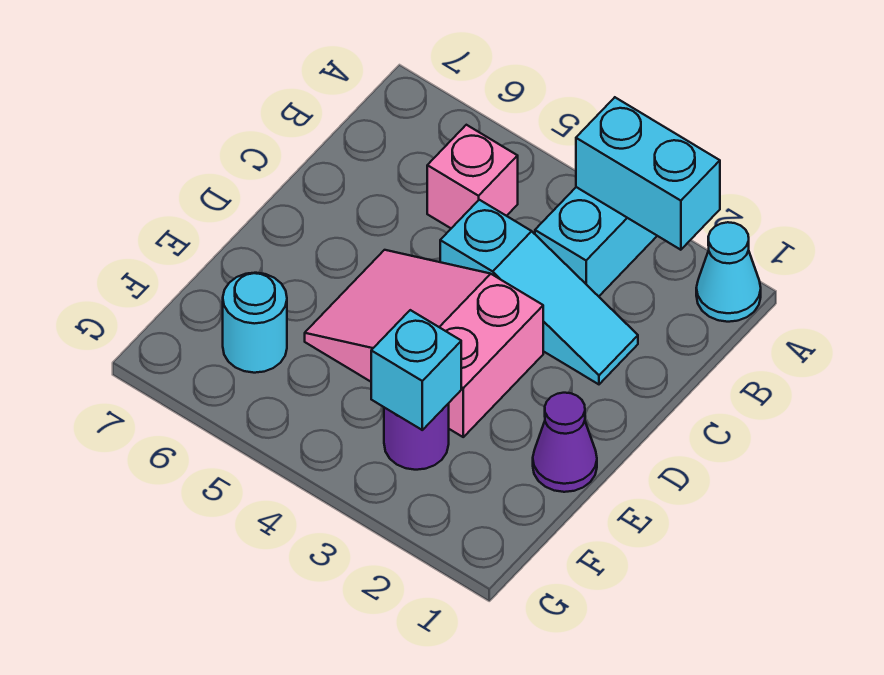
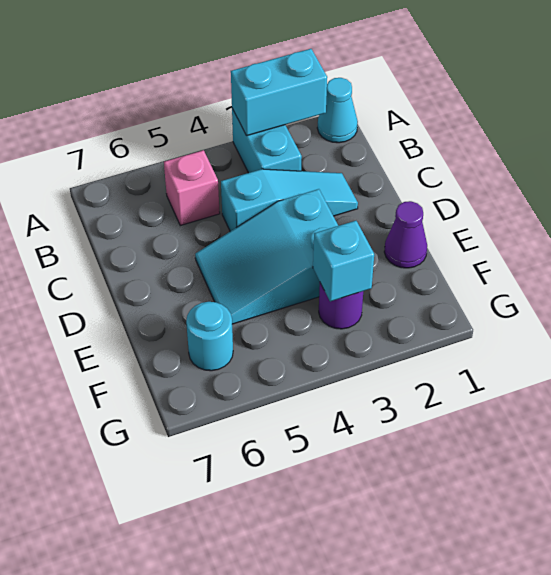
pink 2x3 slope [305,250,543,437] -> cyan 2x3 slope [195,189,338,324]

